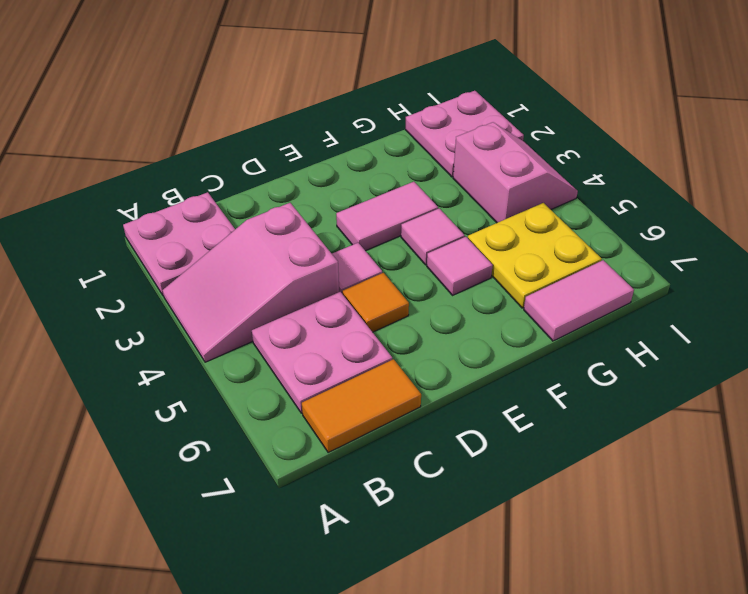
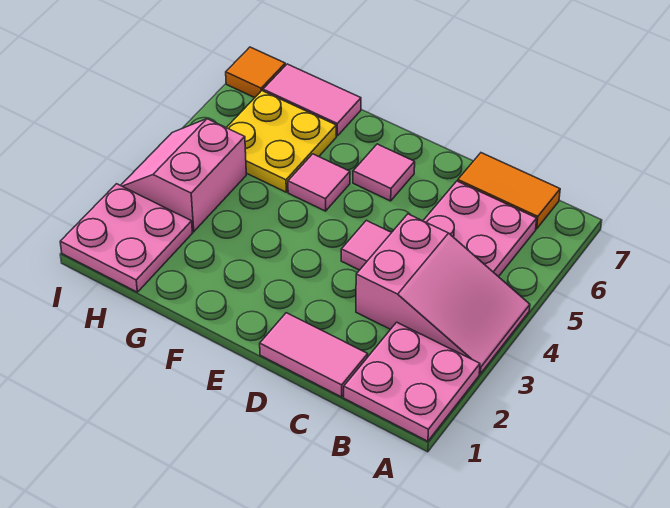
orange 1x1 tile [342,273,409,332] -> orange 1x1 tile moved to [226,47,285,98]
pink 1x2 tile [336,182,438,251] -> pink 1x2 tile moved to [260,313,368,397]
pink 1x1 tile [401,208,465,265] -> pink 1x1 tile moved to [353,144,415,201]

